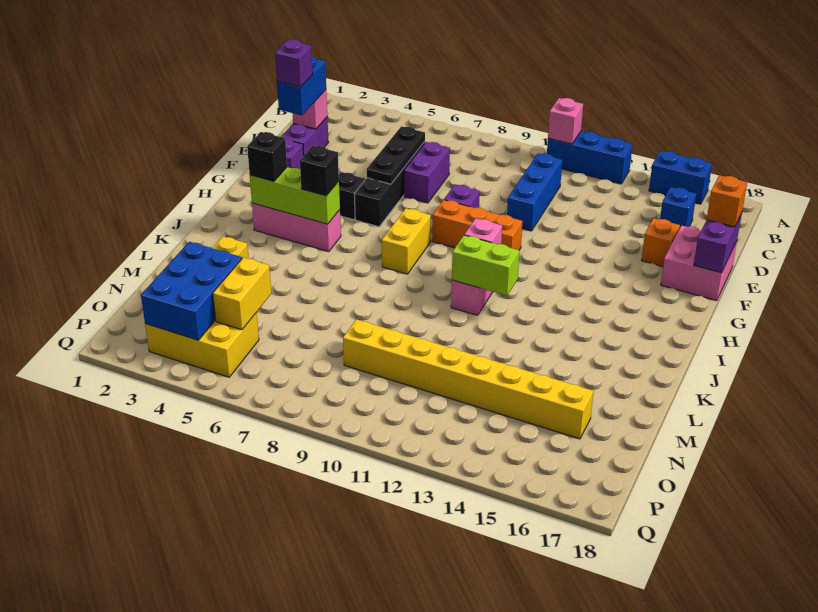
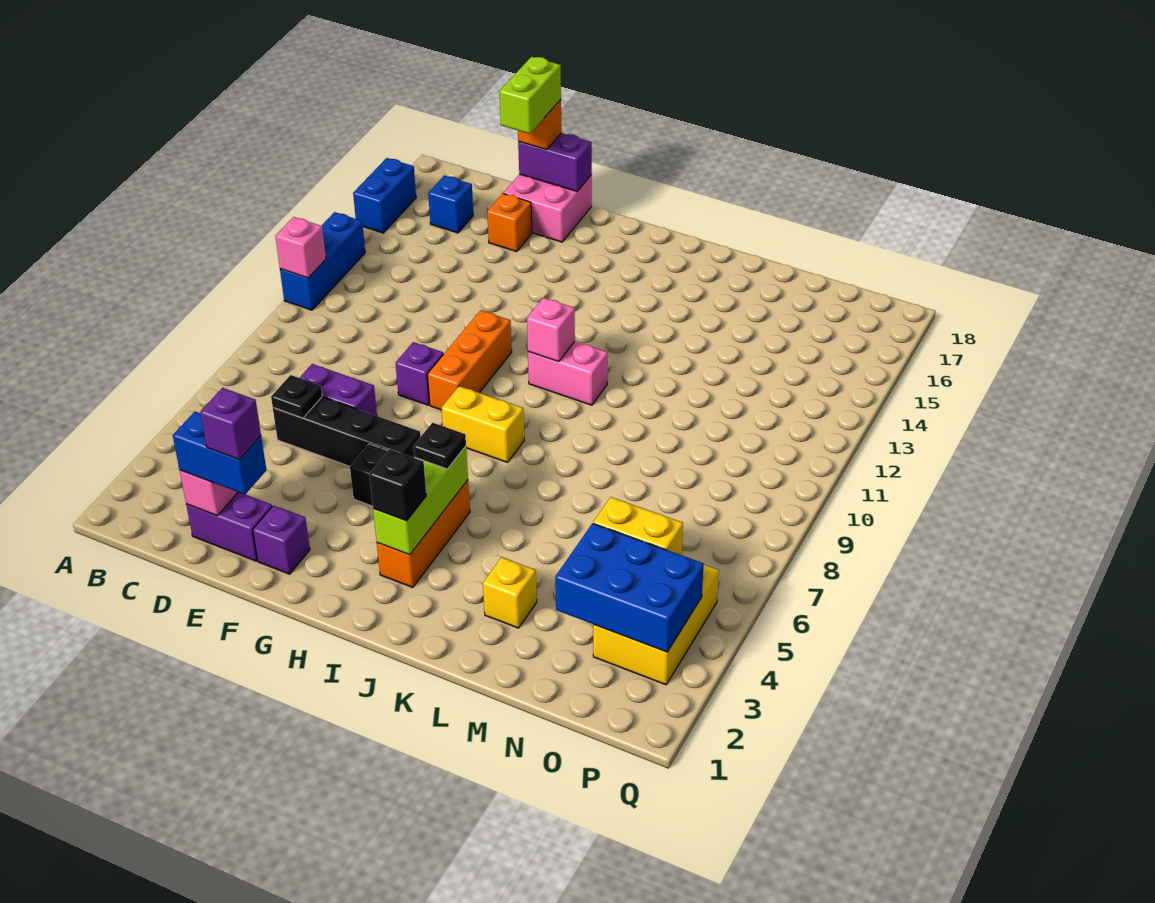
blue 1x3 brick [507,153,562,231] -> none
black 1x3 plate [367,126,425,184] -> black 1x1 plate [271,375,322,418]
pink 1x3 brick [252,203,341,252] -> orange 1x3 brick [377,480,470,588]
black 1x1 brick [300,146,339,196] -> black 1x1 plate [413,423,466,469]
lime 1x2 brick [452,235,520,296] -> lime 1x2 brick moved to [500,57,561,134]
yellow 1x8 brick [343,319,593,439] -> none

